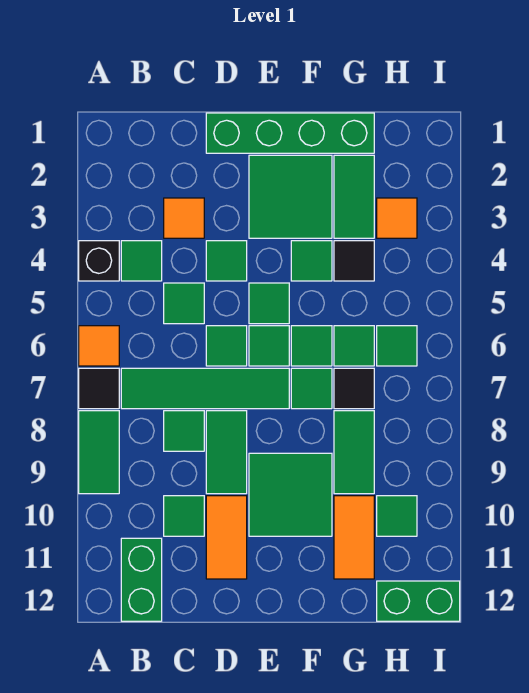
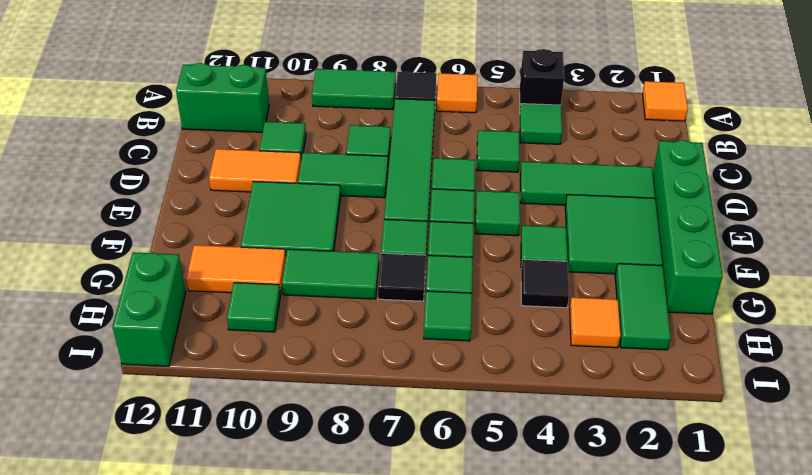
orange 1x1 tile [164,198,204,238] -> orange 1x1 tile moved to [642,81,688,121]
green 1x1 tile [206,241,247,281] -> green 1x3 tile [520,162,655,205]
green 1x2 tile [334,155,374,238] -> green 1x2 tile turned to [615,264,671,350]

